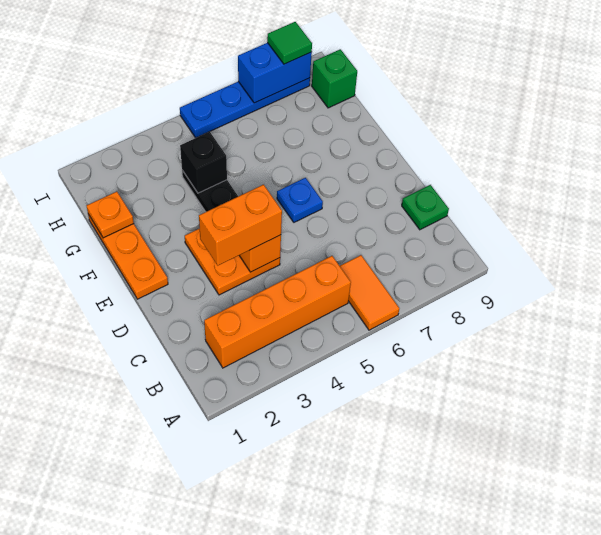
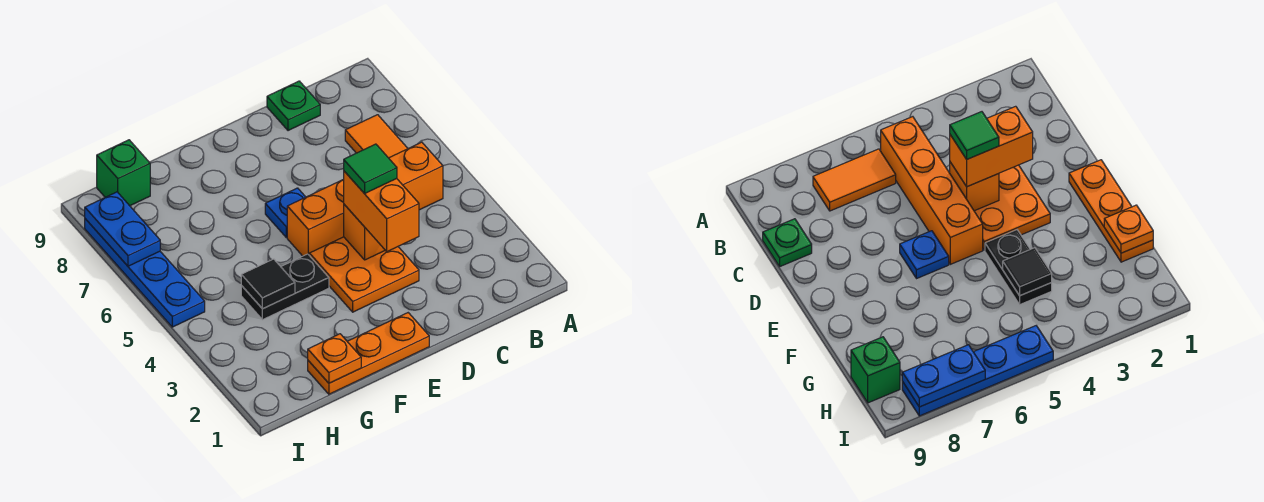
orange 1x2 tile [340,255,399,330] -> orange 1x2 tile turned to [345,115,408,158]
orange 1x4 brick [204,256,351,368] -> orange 1x4 brick turned to [287,142,443,256]
black 1x1 brick [180,132,227,193] -> black 1x1 tile [241,259,295,309]
blue 1x2 brick [238,43,312,103] -> blue 1x2 plate [85,192,160,266]
green 1x1 tile [267,22,312,64] -> green 1x1 tile moved to [344,144,397,194]

